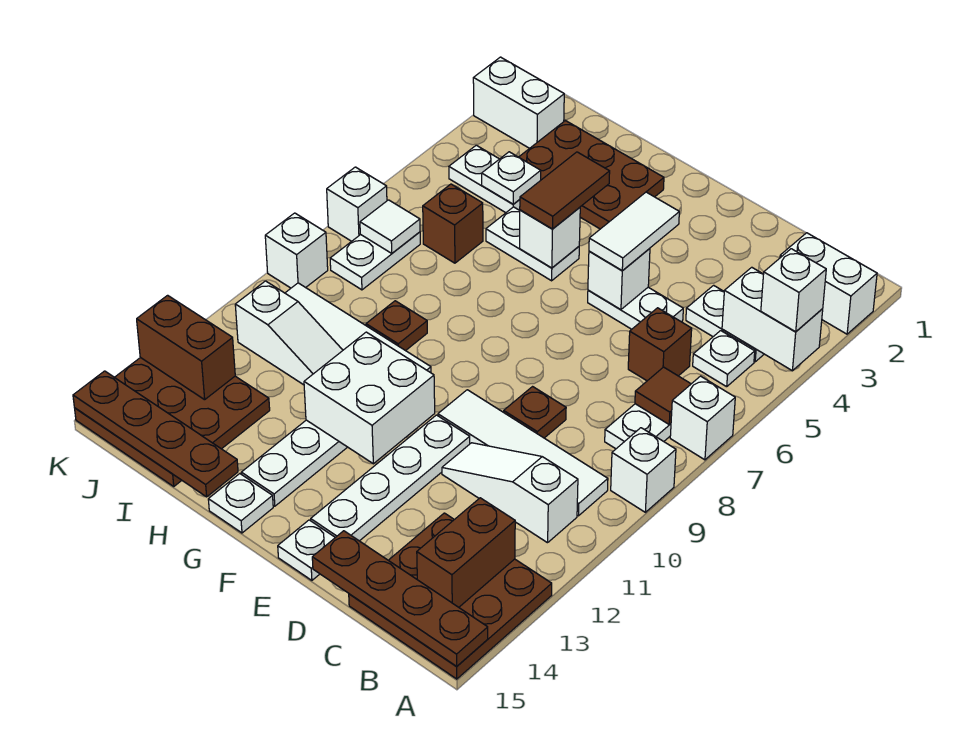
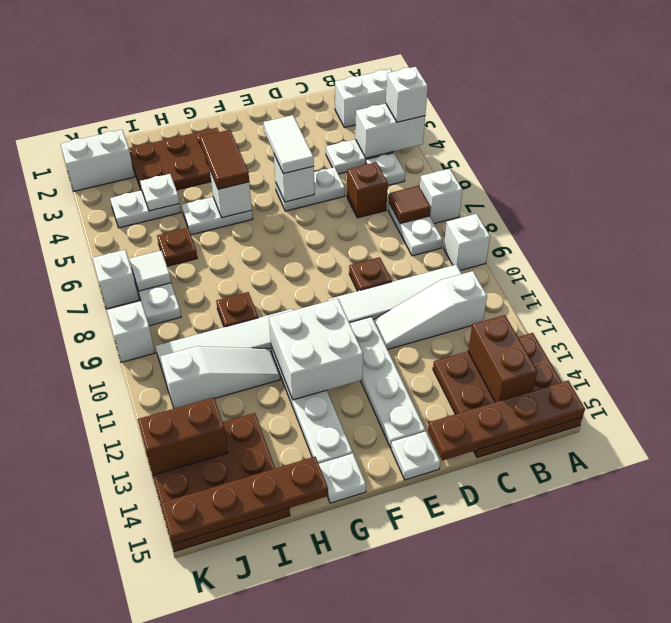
brown 1x1 brick [423,184,483,263] -> brown 1x1 plate [157,228,197,266]

